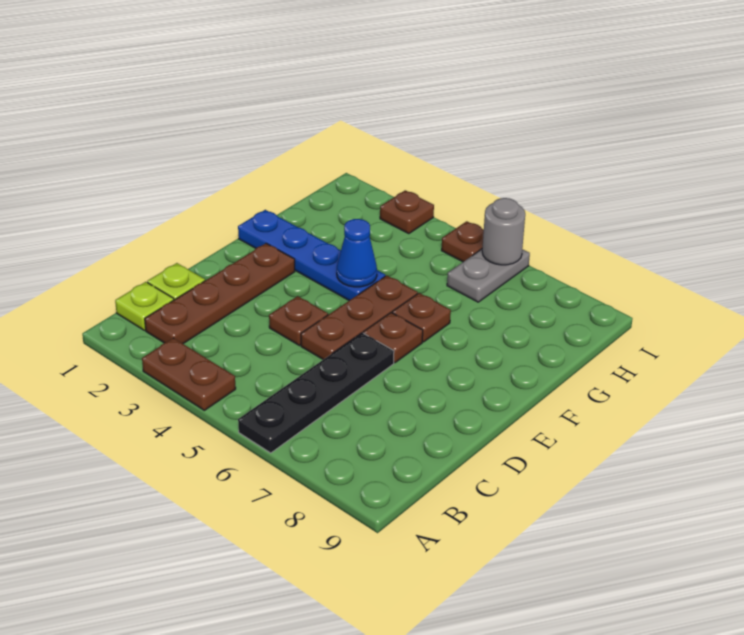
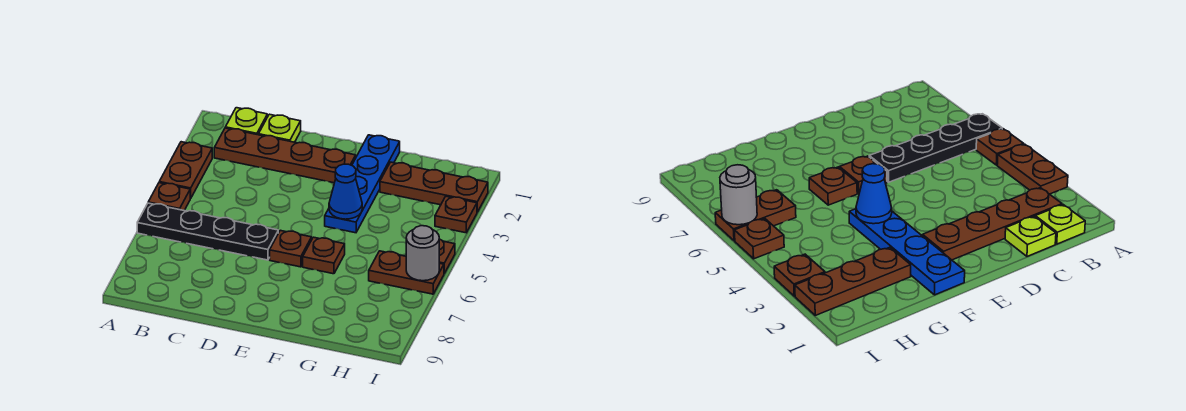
brown 1x1 plate [269,296,328,346] -> brown 1x1 plate moved to [148,183,191,210]
brown 1x3 plate [301,275,418,360] -> brown 1x3 plate moved to [380,162,488,212]
grey 1x2 plate [447,249,530,302] -> brown 1x2 plate [369,251,444,294]

